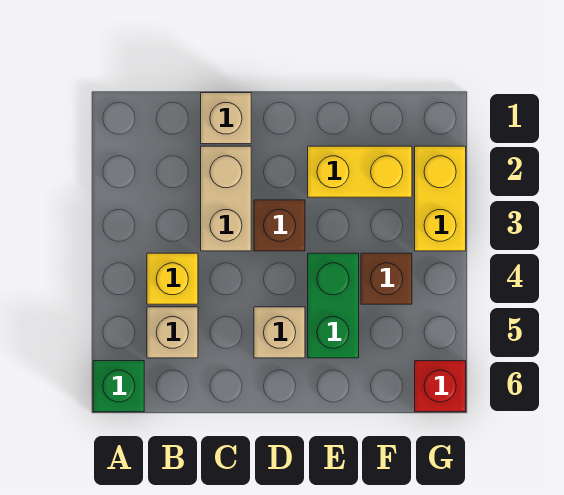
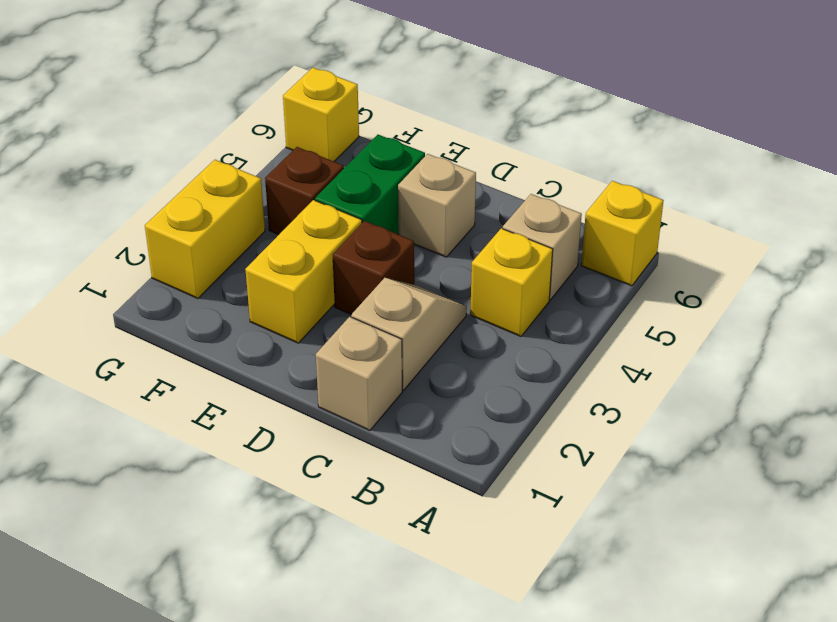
green 1x1 brick [93,361,144,412] -> yellow 1x1 brick [581,181,664,286]
tan 1x2 brick [201,146,251,251] -> tan 1x2 slope [351,278,467,390]
yellow 1x2 brick [308,146,412,197] -> yellow 1x2 brick turned to [245,200,362,343]
red 1x1 brick [415,361,466,412] -> yellow 1x1 brick [283,68,359,161]

